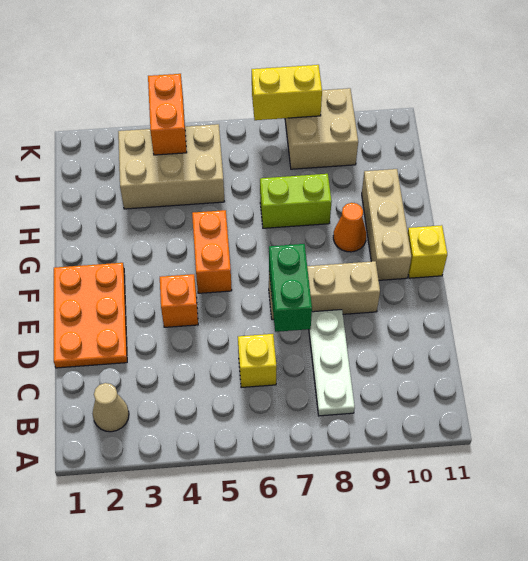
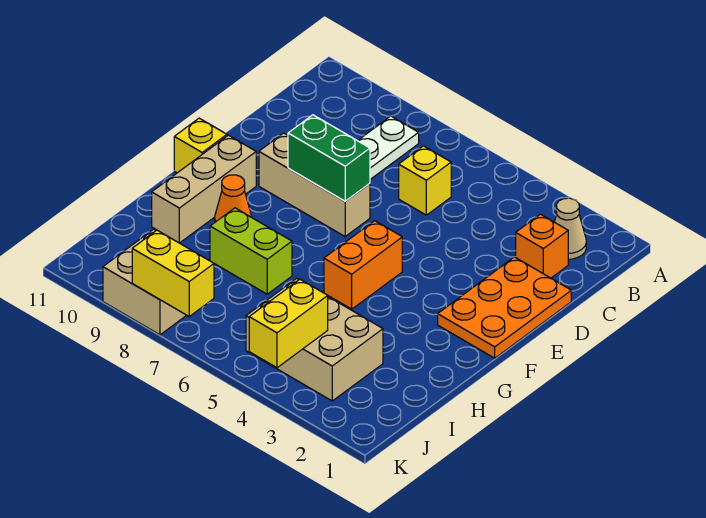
green 1x2 brick [269,244,312,332] -> green 1x2 brick turned to [288,115,370,201]
orange 1x1 brick [160,274,198,327] -> orange 1x1 brick moved to [516,214,568,278]
orange 1x2 brick [148,74,187,155] -> yellow 1x2 brick [249,279,328,368]

